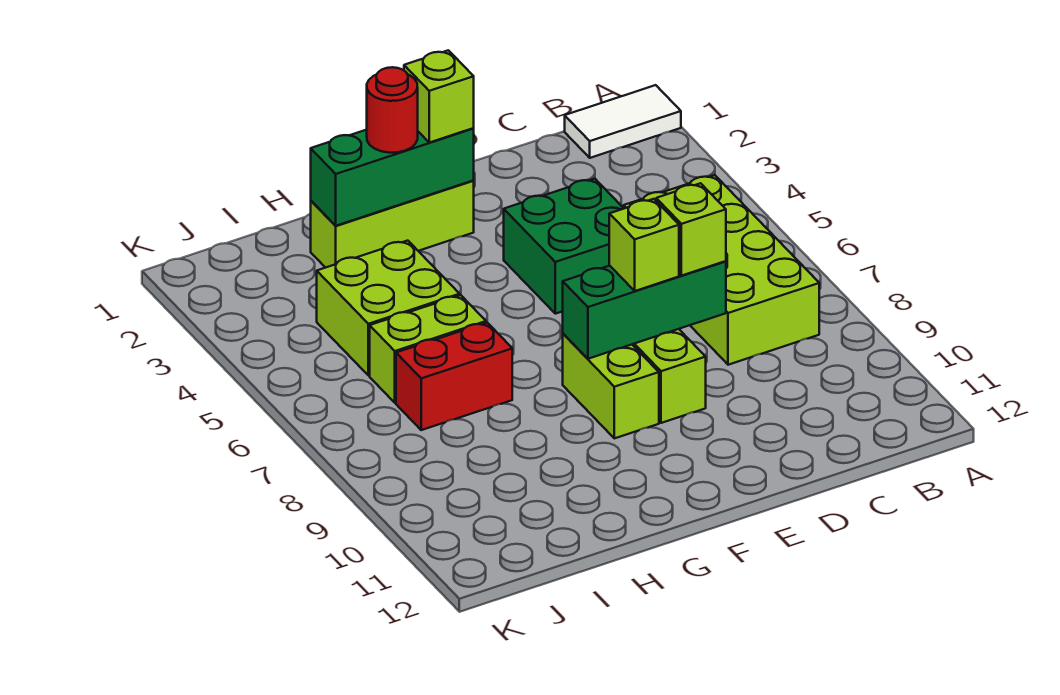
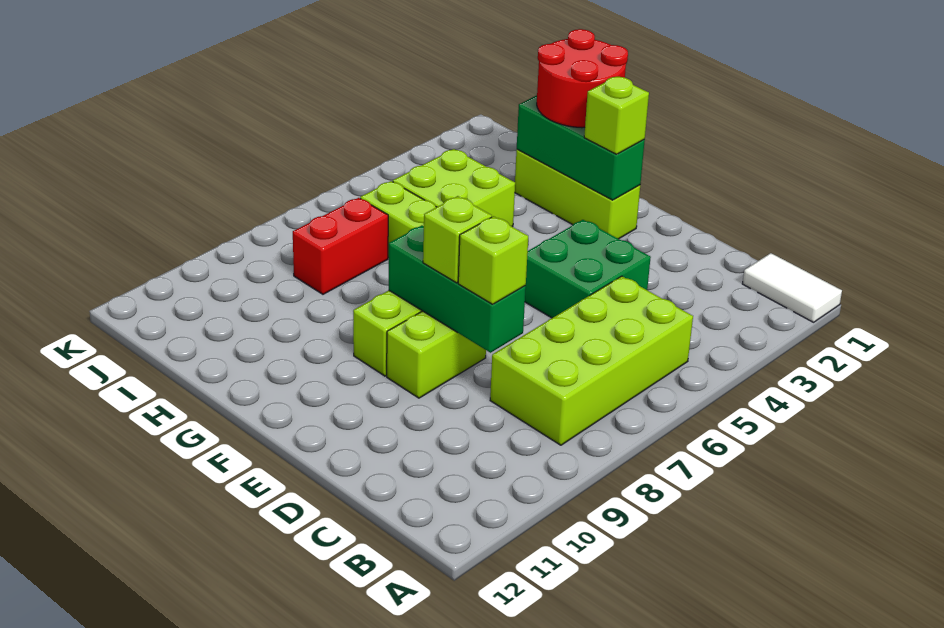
red 1x1 round brick [367,67,418,153] -> red 2x2 round brick [537,29,628,128]
red 1x2 brick [396,323,512,430] -> red 1x2 brick turned to [293,198,388,294]

